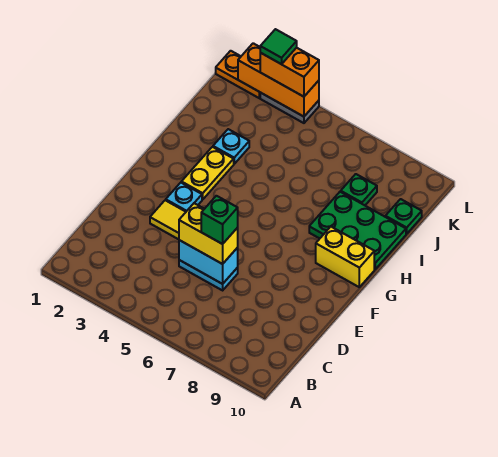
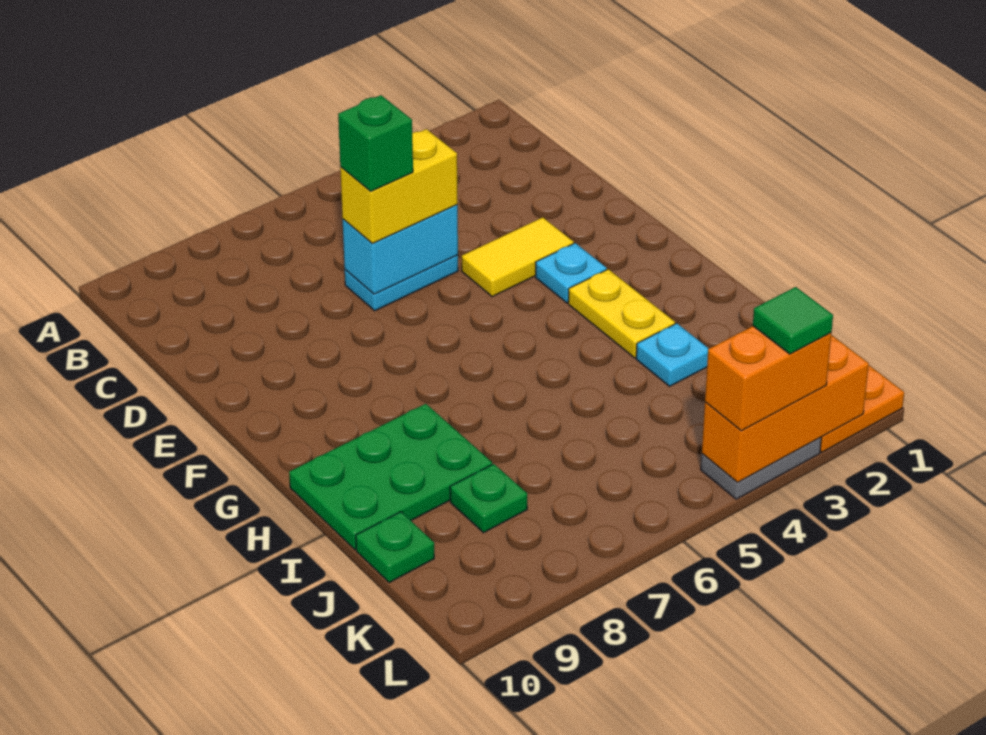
yellow 1x2 brick [316,227,374,287] -> none

